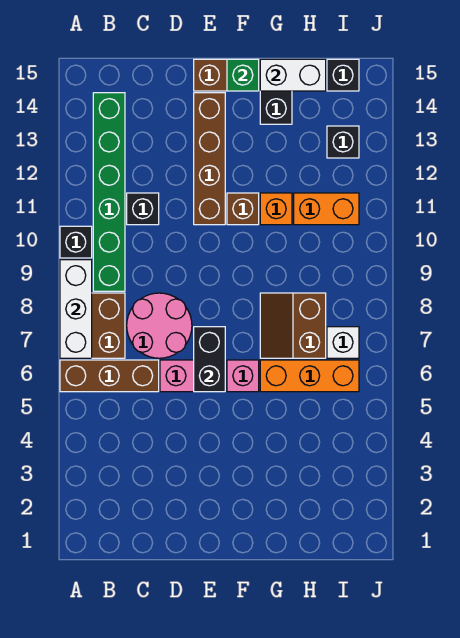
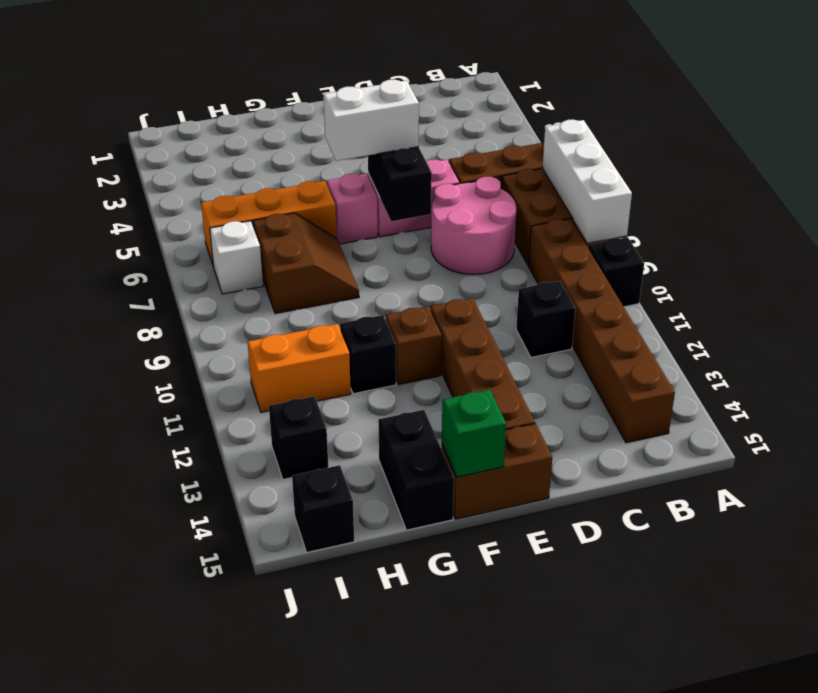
green 1x6 brick [93,93,125,291] -> brown 1x6 brick [528,219,675,443]
orange 1x1 brick [260,193,292,225] -> black 1x1 brick [340,315,396,394]
white 1x2 brick [260,59,326,91] -> white 1x2 brick moved to [324,80,419,161]

